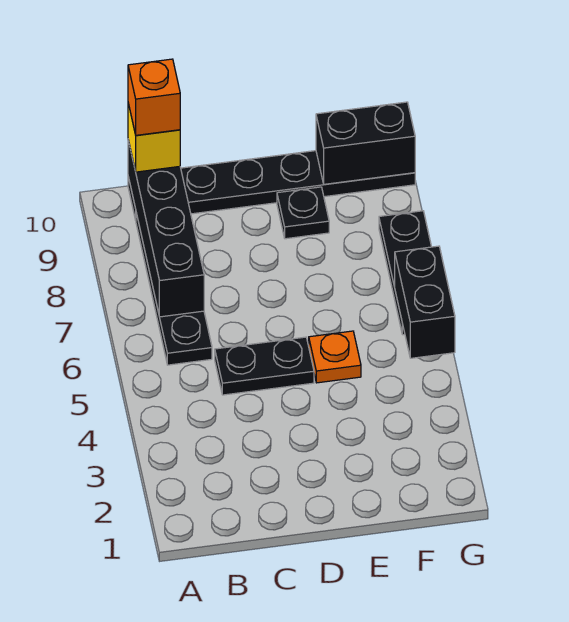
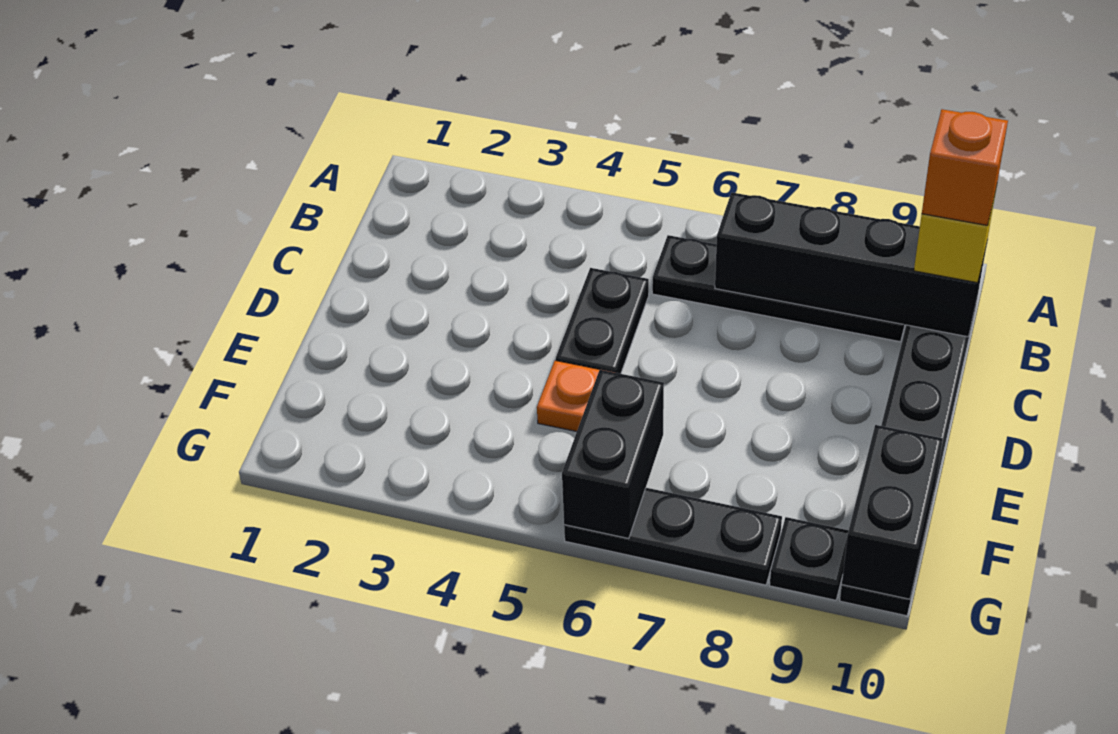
black 1x1 plate [277,187,329,239] -> black 1x1 plate moved to [770,517,849,600]
black 1x2 brick [395,246,455,358] -> black 1x2 brick turned to [562,370,664,538]

